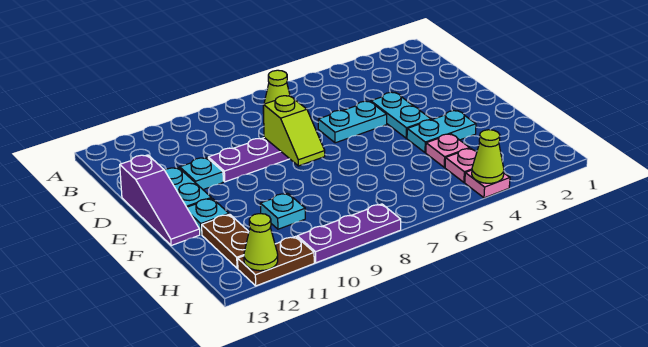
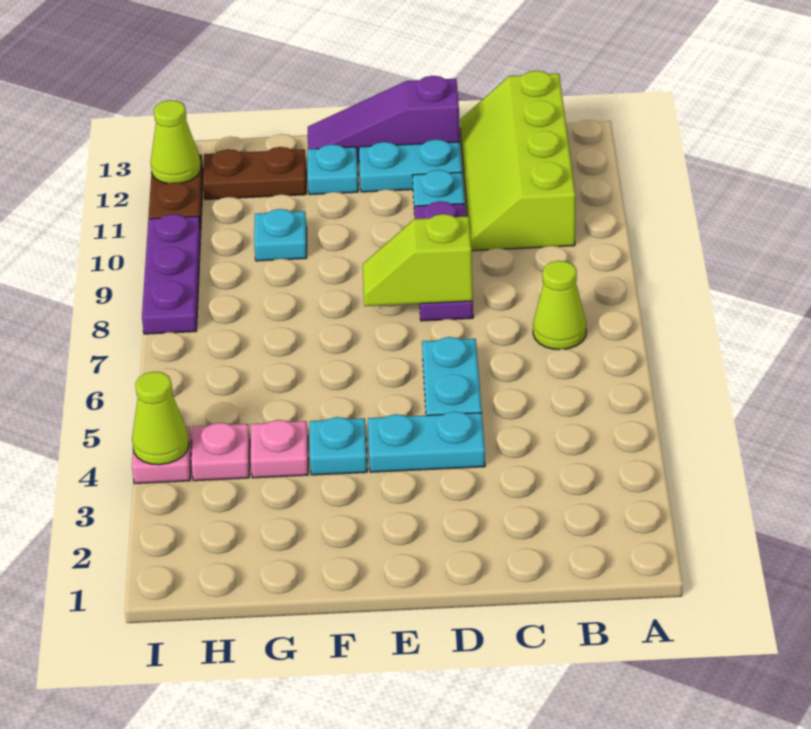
none -> lime 2x4 slope [460,71,575,251]
cyan 1x2 plate [407,111,476,153] -> cyan 1x1 plate [310,417,367,475]

